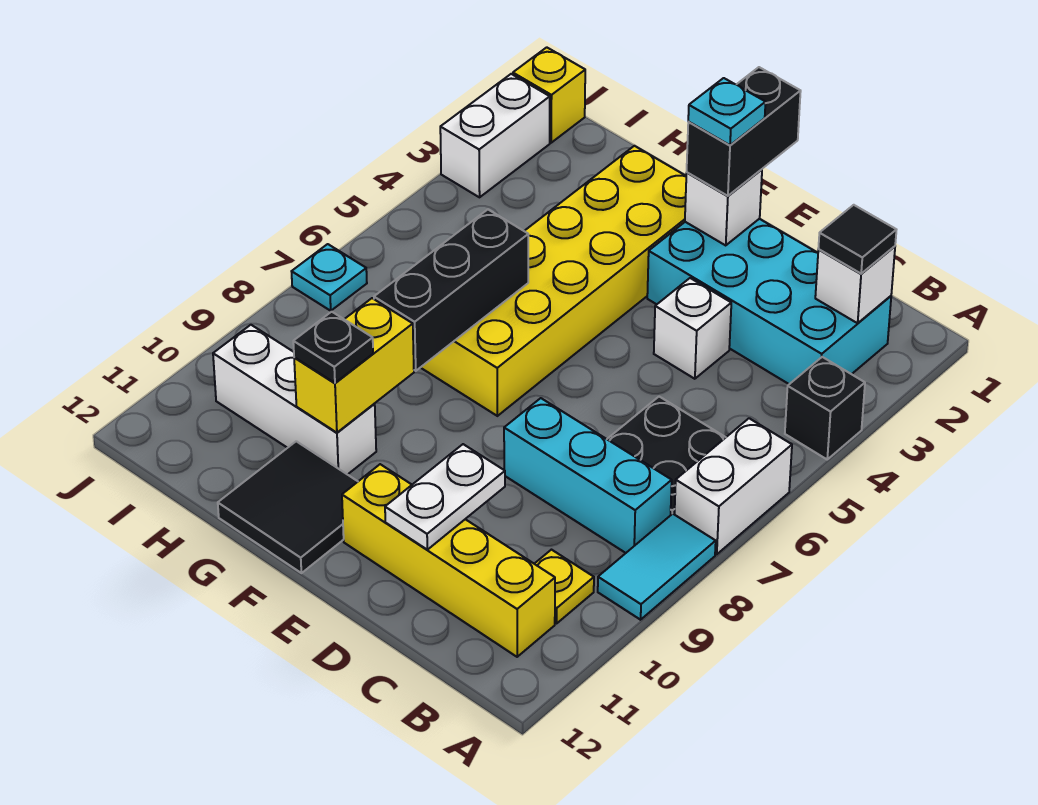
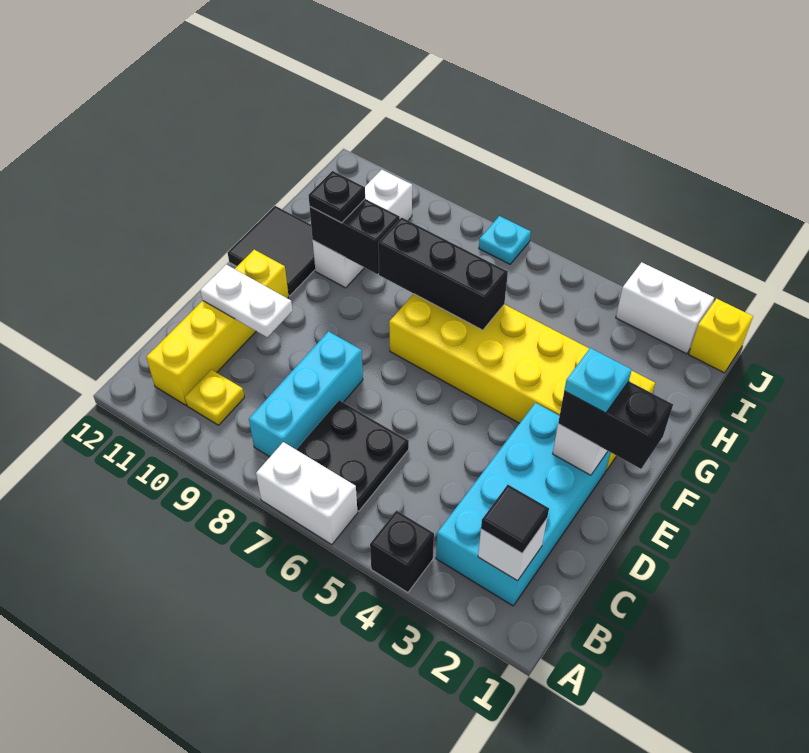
cyan 1x2 tile [598,514,716,620] -> none
white 1x1 brick [654,278,731,379] -> none
yellow 1x2 brick [294,298,414,433] -> black 1x2 brick [310,199,400,274]

